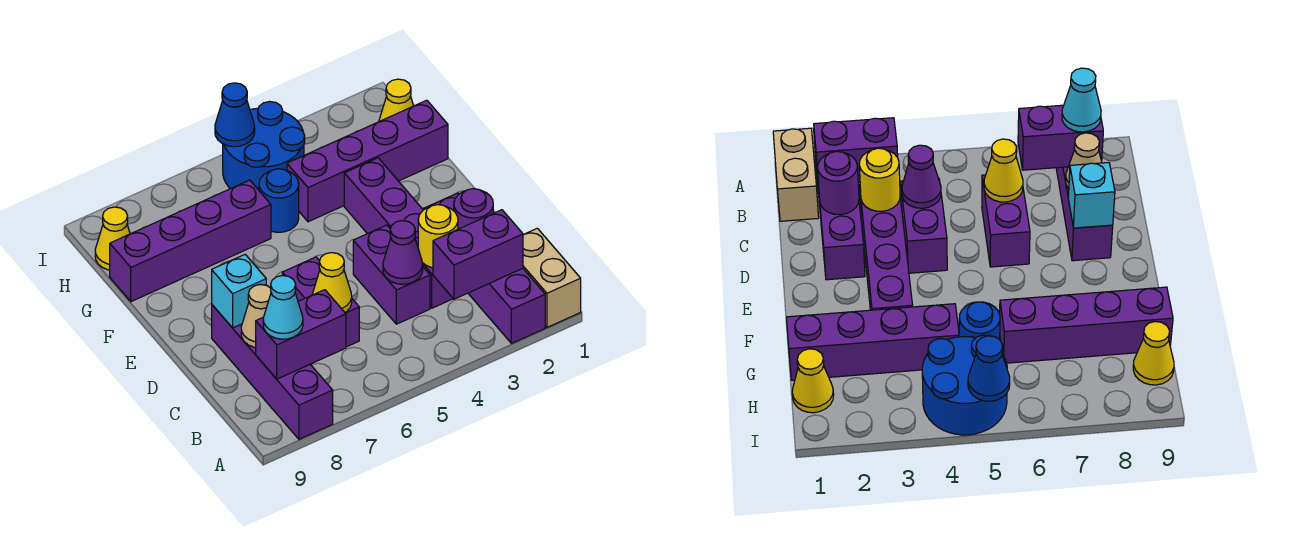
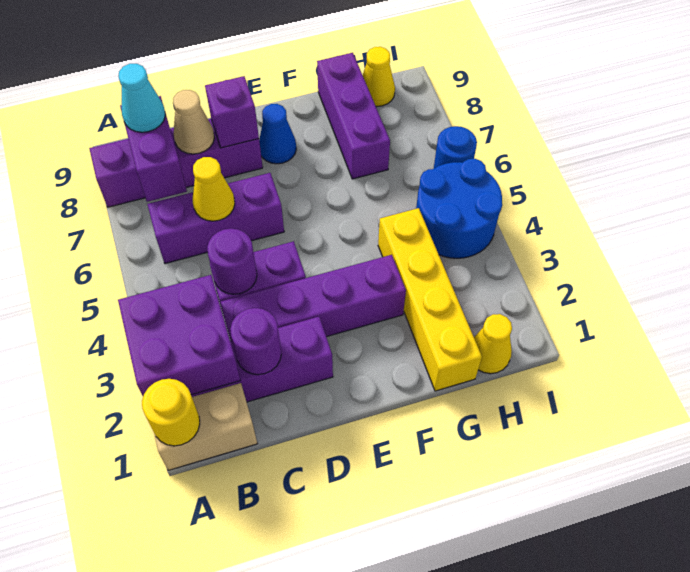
purple 1x2 brick [433,210,523,299] -> purple 2x2 brick [118,275,240,396]
yellow 1x1 round brick [418,205,458,268] -> yellow 1x1 round brick moved to [142,379,200,446]
purple 1x1 cone [383,221,423,284] -> purple 1x1 round brick [207,228,257,294]
purple 1x2 brick [282,257,359,347] -> purple 1x3 brick [147,173,284,264]
cyan 1x1 brick [212,255,266,328] -> purple 1x1 brick [205,76,259,148]
purple 1x4 brick [287,100,448,222] -> yellow 1x4 brick [378,208,482,391]
blue 1x1 round brick [259,169,299,232] -> blue 1x1 round brick moved to [434,126,477,168]
purple 1x4 brick [110,180,271,302] -> purple 1x3 brick [317,53,390,179]
blue 1x1 cone [215,83,255,147] -> blue 1x1 cone moved to [259,104,296,164]

